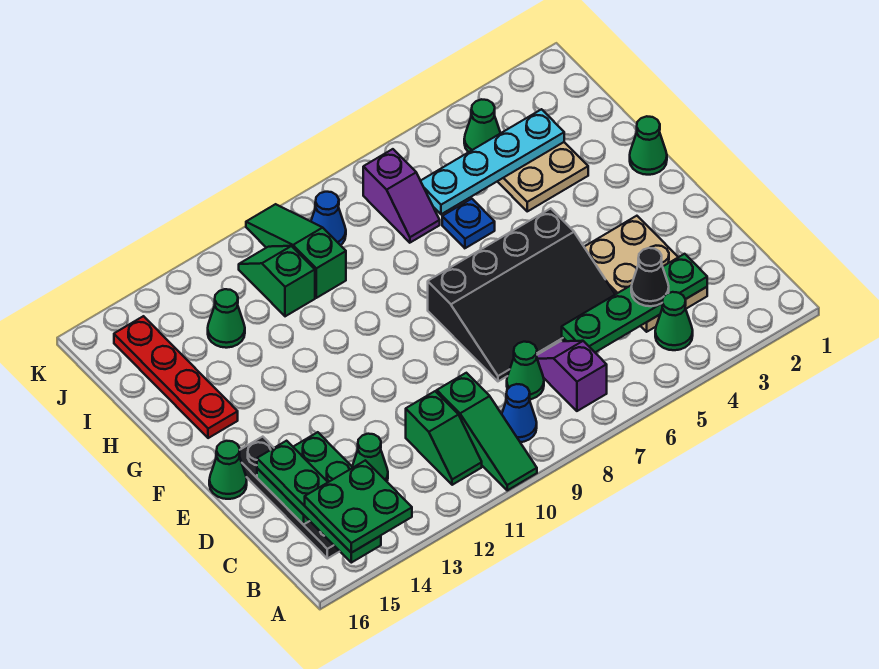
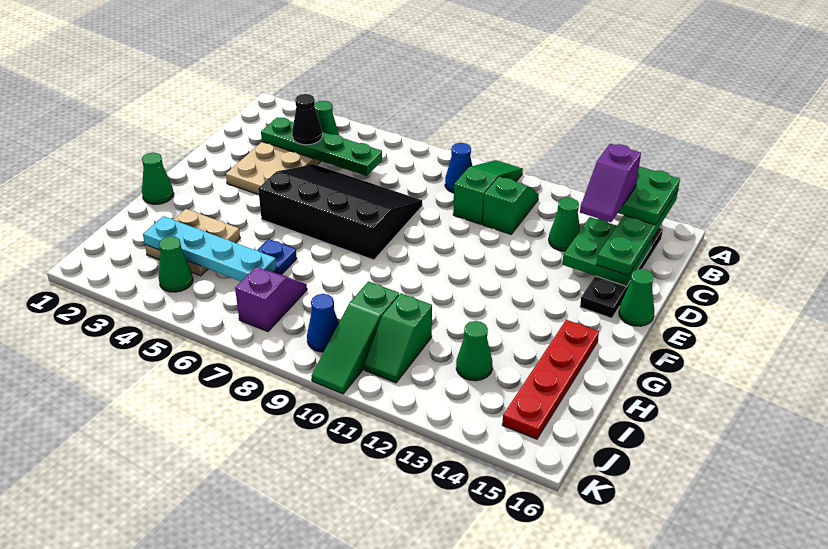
purple 1x2 slope [537,341,607,411] -> purple 1x2 slope moved to [580,144,641,222]
green 1x1 cone [507,342,544,399] -> none

